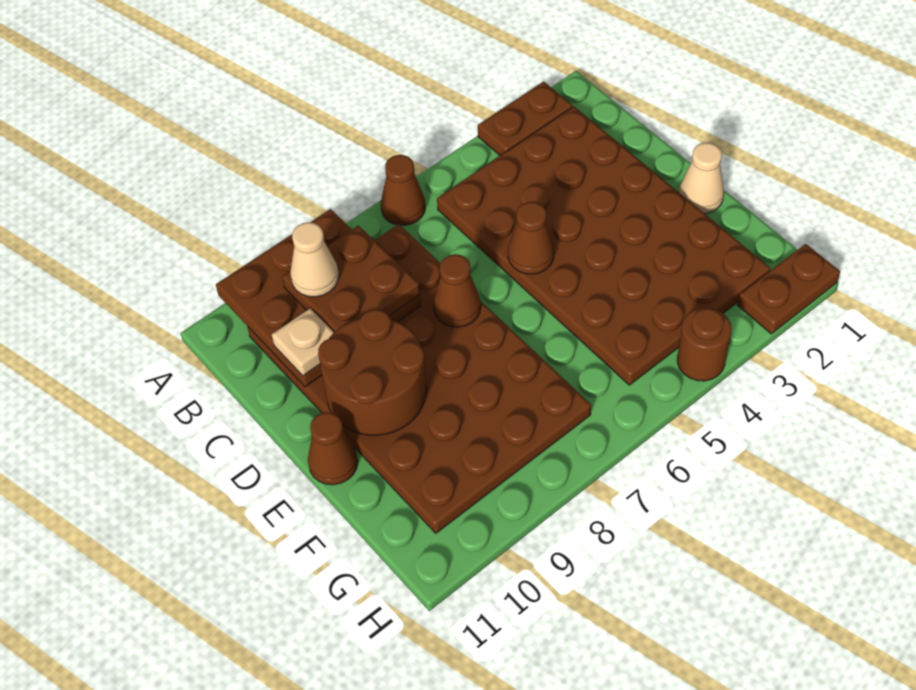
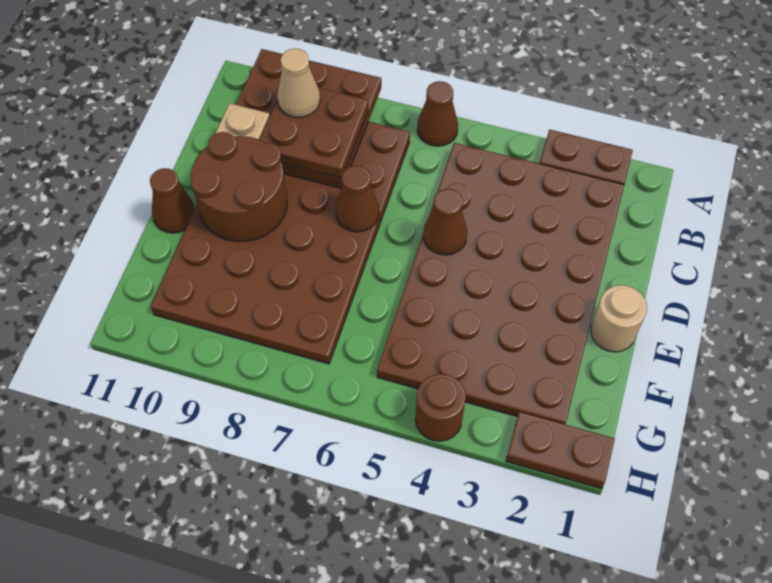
tan 1x1 cone [679,143,724,214] -> tan 1x1 round brick [591,285,647,352]

